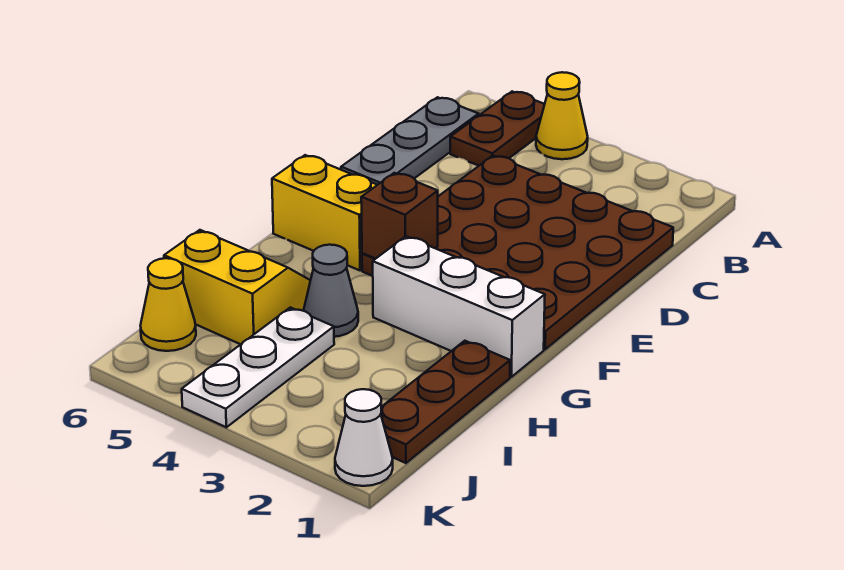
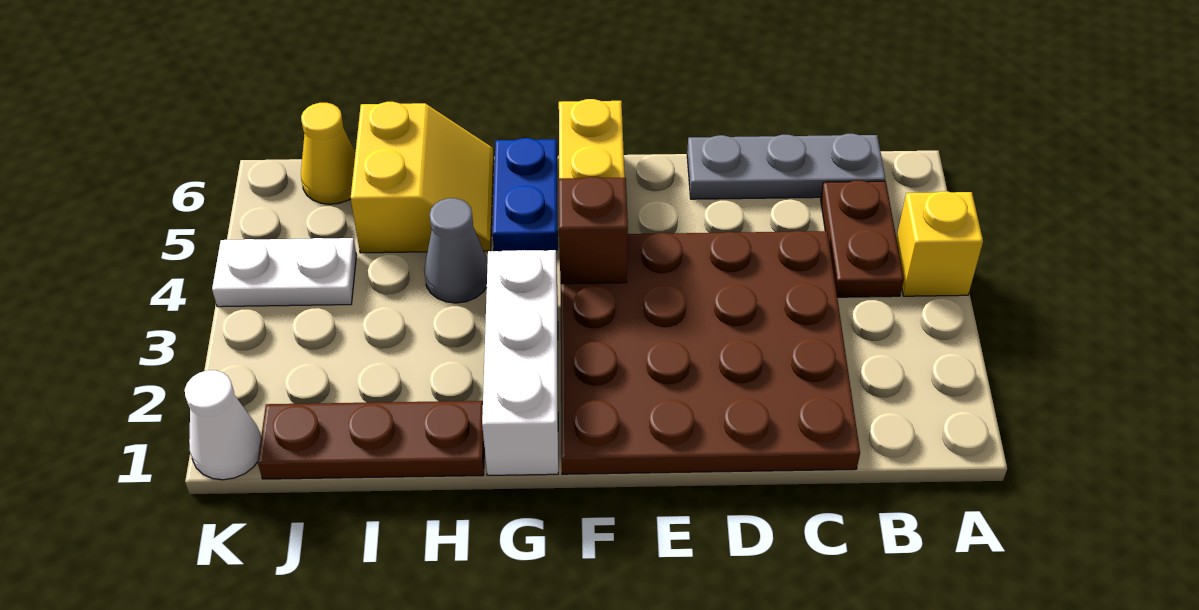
yellow 1x1 cone [536,72,588,159] -> yellow 1x1 brick [896,191,983,296]
brown 1x2 plate [450,92,545,166] -> brown 1x2 plate turned to [821,181,904,297]
none -> blue 1x2 plate [493,138,558,251]
white 1x3 plate [182,307,334,427] -> white 1x2 plate [212,238,357,307]

